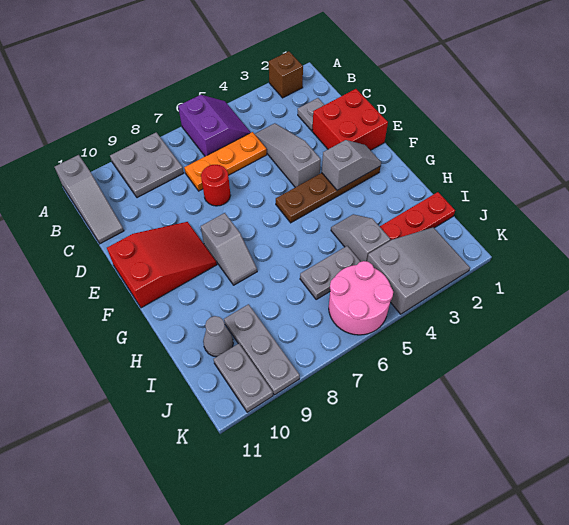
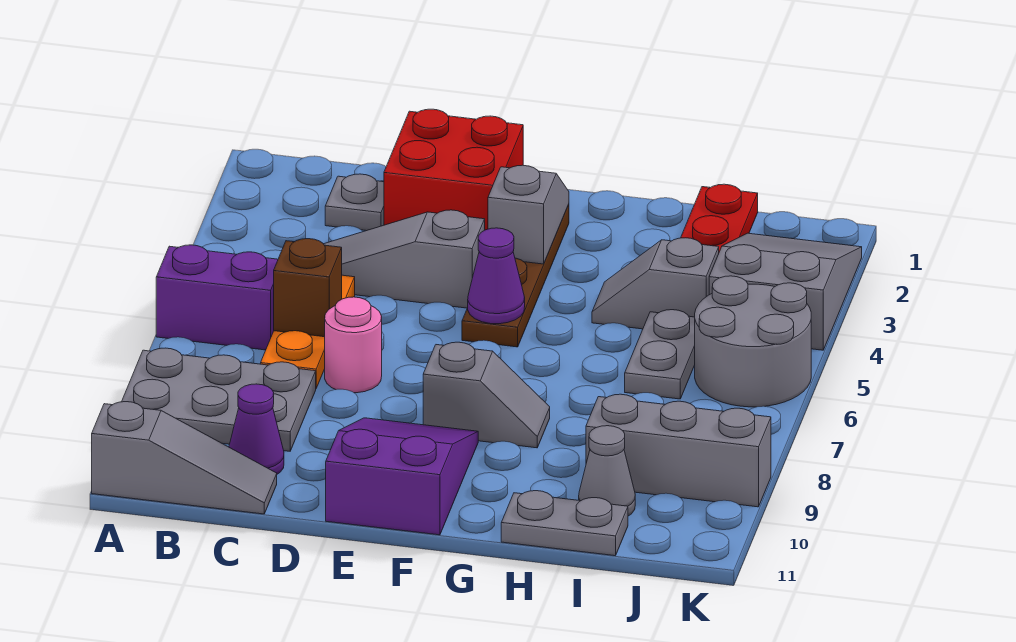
brown 1x1 brick [269,51,303,98] -> brown 1x1 brick moved to [274,239,342,337]
grey 2x2 plate [110,132,184,198] -> grey 2x3 plate [122,348,316,451]
none -> purple 1x1 cone [229,384,284,474]
red 1x1 round brick [201,165,231,206] -> pink 1x1 round brick [325,297,382,393]
red 2x3 slope [107,222,217,308] -> purple 2x3 slope [326,418,478,535]
none -> purple 1x1 cone [468,228,525,324]
grey 1x3 plate [224,304,300,395] -> grey 1x3 brick [586,394,771,507]
pink 2x2 round brick [329,261,393,335] -> grey 2x2 round brick [695,276,811,407]
grey 1x2 plate [214,344,273,412] -> grey 1x2 plate moved to [501,491,628,556]

